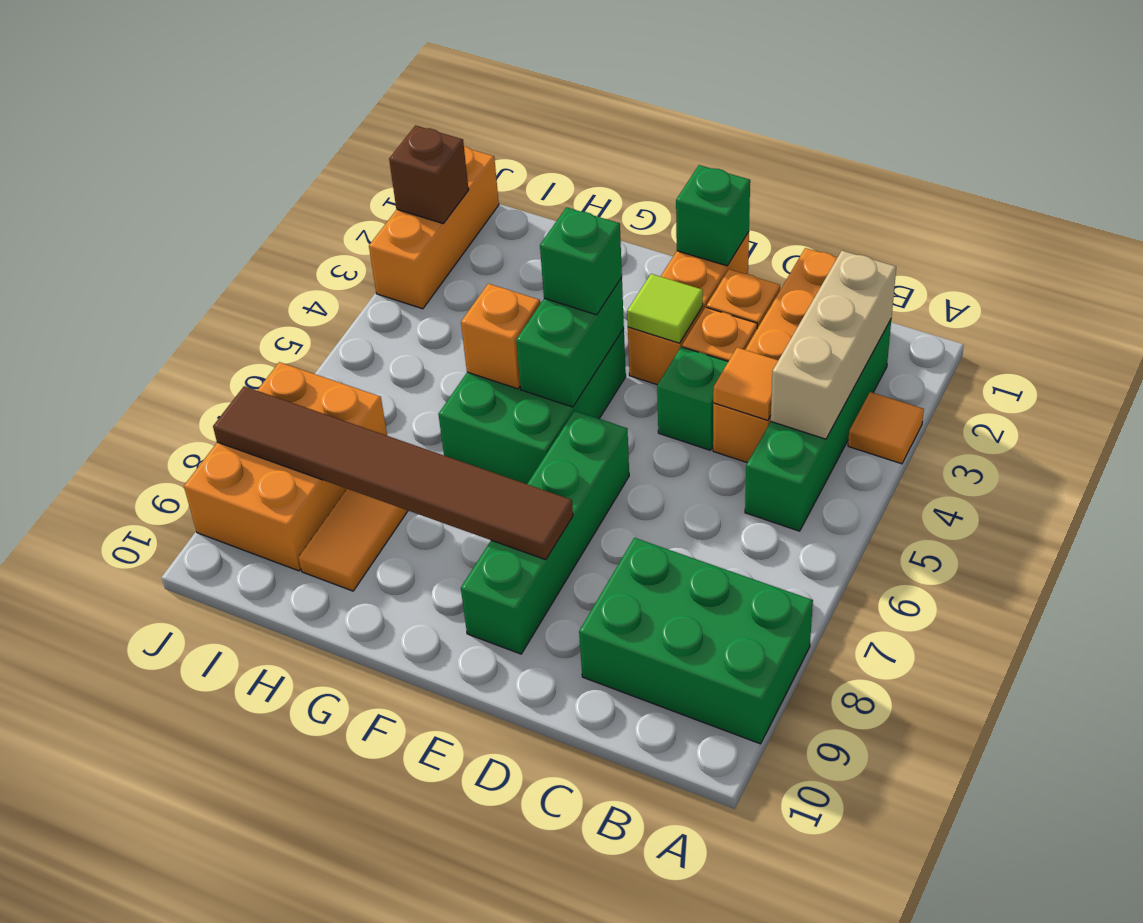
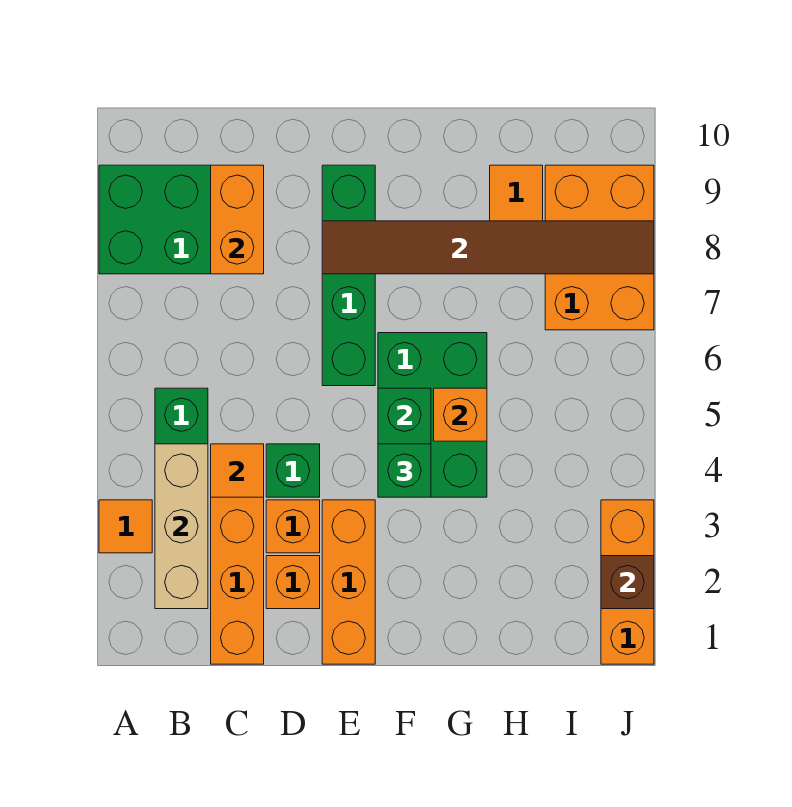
none -> orange 1x2 brick [211,165,264,274]
green 1x1 brick [676,165,750,266] -> none
lime 1x1 tile [627,274,703,343] -> none

